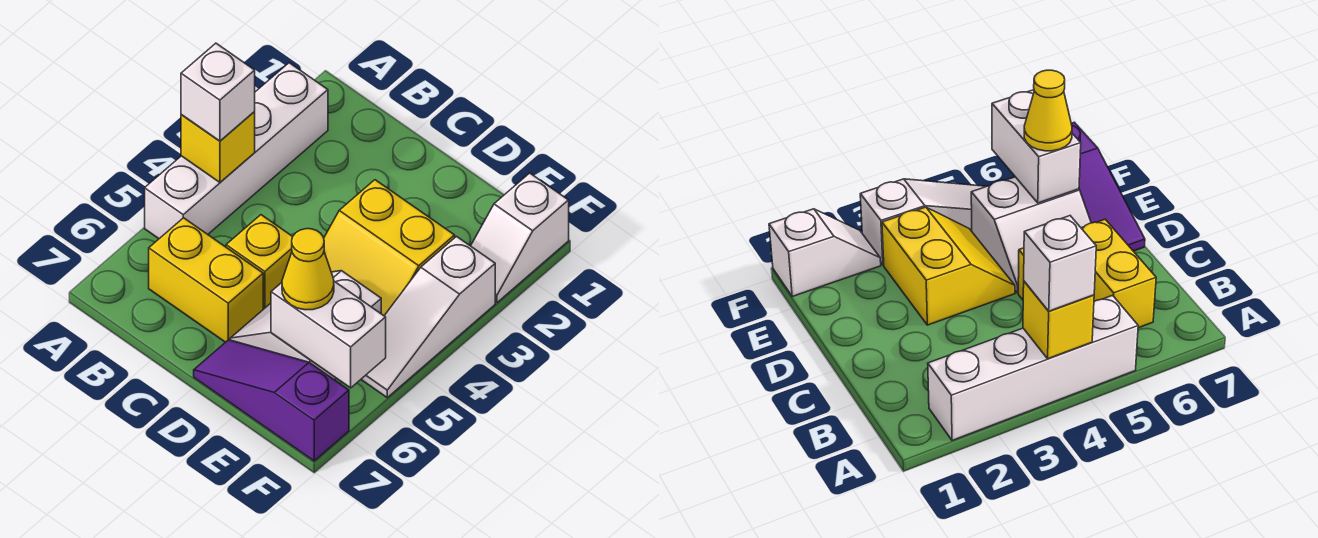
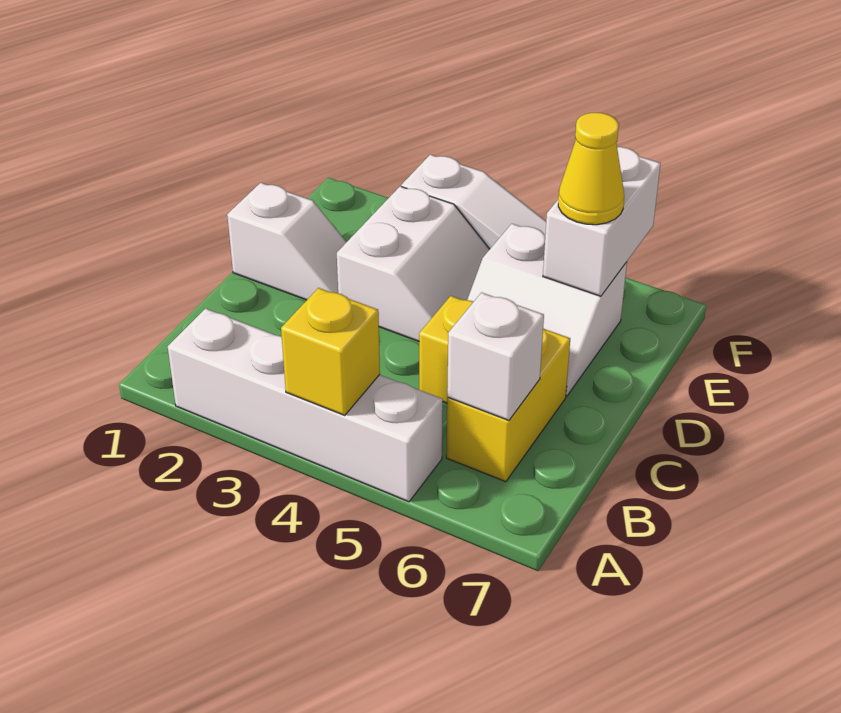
white 1x1 brick [181,43,255,141] -> white 1x1 brick moved to [447,293,544,421]
yellow 2x2 slope [324,180,455,316] -> white 2x2 slope [337,186,490,341]
purple 1x3 slope [194,340,349,461] -> none
white 1x2 slope [471,173,569,303] -> white 1x2 slope moved to [227,183,346,300]

